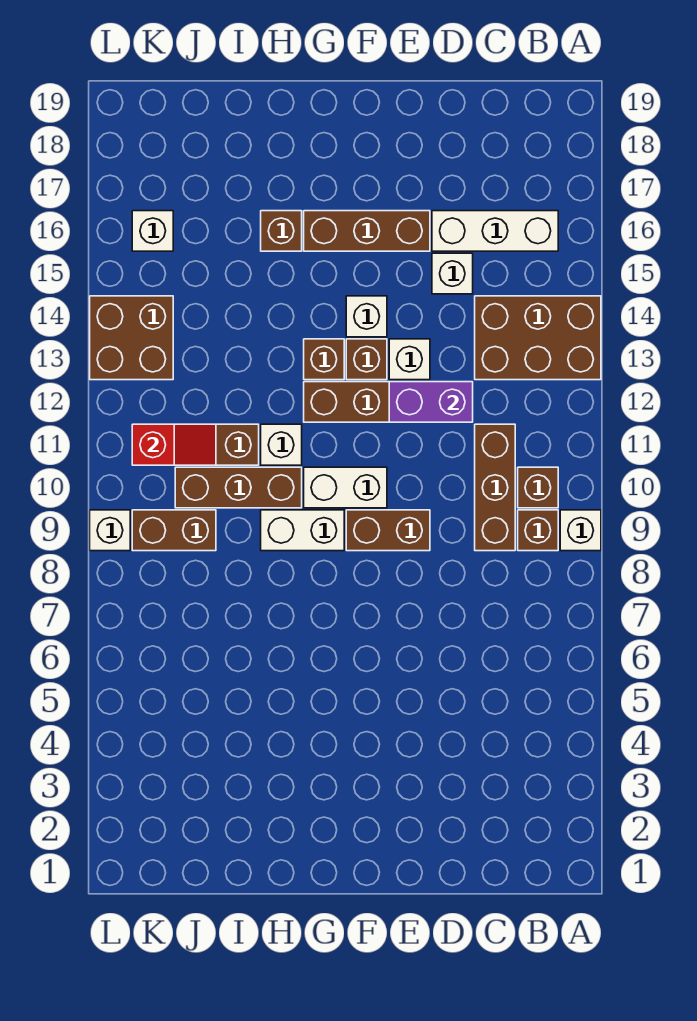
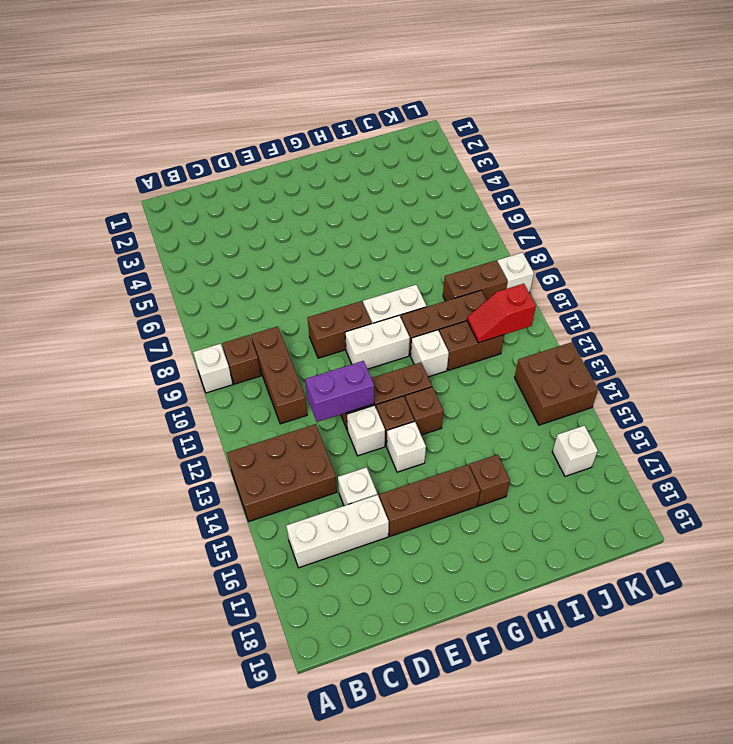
brown 1x1 brick [518,467,558,508] -> none

